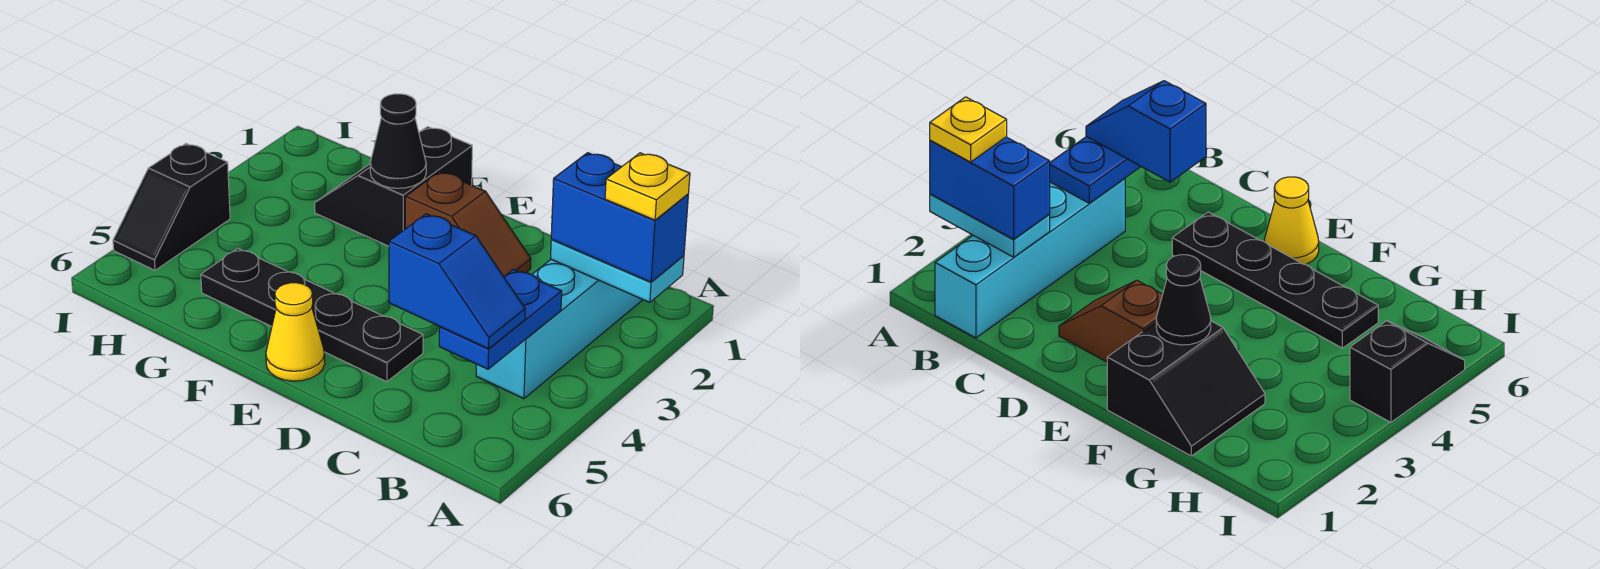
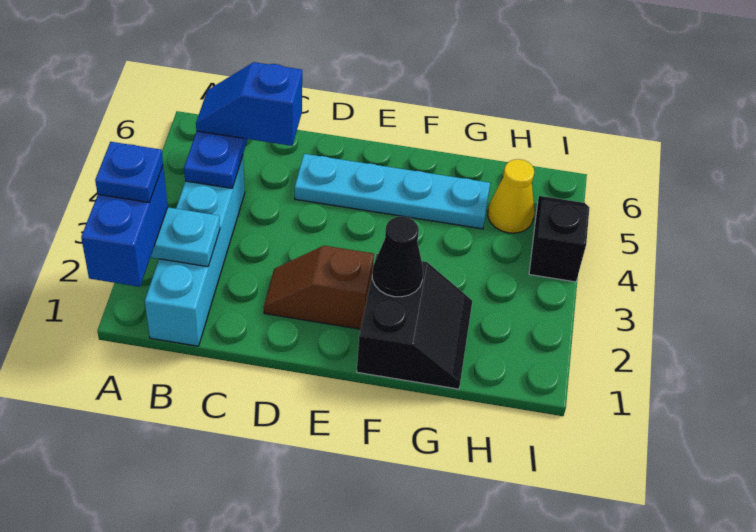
blue 1x2 brick [551,153,688,282] -> blue 1x2 brick turned to [81,166,168,287]
yellow 1x1 plate [605,153,690,220] -> blue 1x1 plate [95,142,163,202]
black 1x4 plate [201,249,423,382] -> cyan 1x4 plate [295,154,490,229]
yellow 1x1 cone [266,283,325,381] -> yellow 1x1 cone moved to [488,159,535,233]

